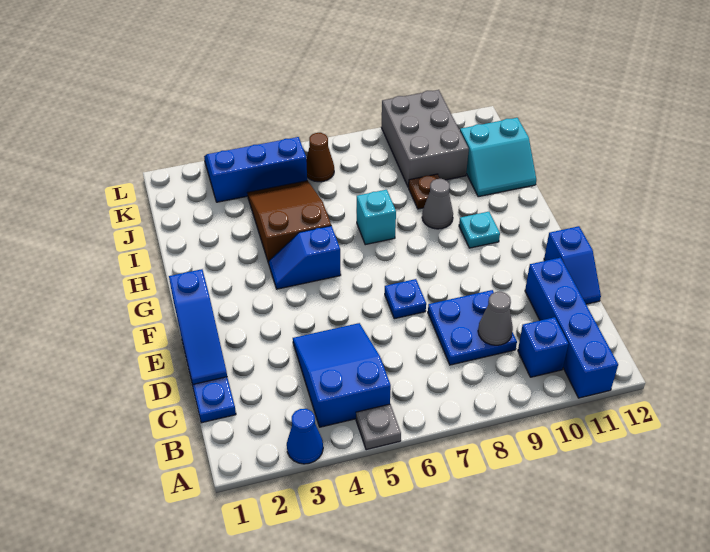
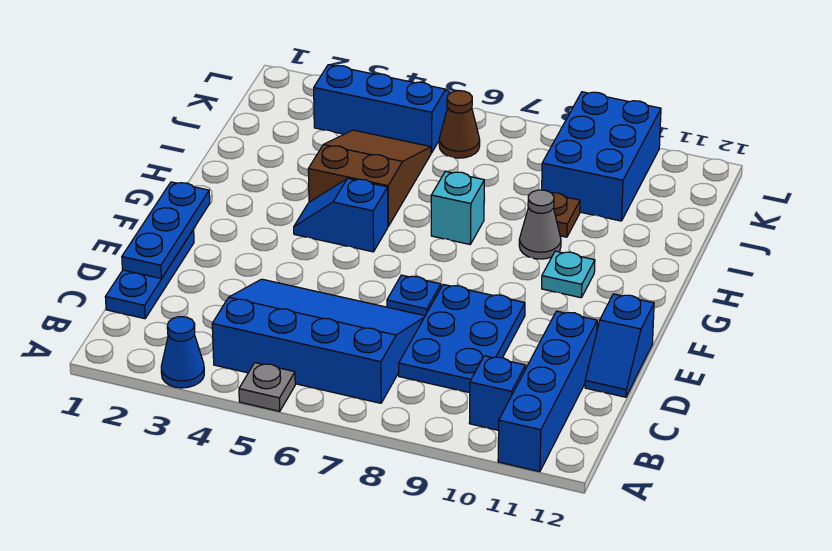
blue 2x3 slope [293,323,391,427] -> blue 3x4 slope [212,279,425,403]
blue 2x2 plate [428,290,517,365] -> blue 2x3 plate [399,284,525,393]
grey 1x1 cone [478,292,513,345] -> none
blue 1x3 slope [169,269,227,384] -> blue 1x3 plate [122,182,210,279]
cyan 2x2 slope [460,118,536,197] -> none
grey 2x3 brick [381,90,469,187] -> blue 2x3 brick [542,92,661,221]

